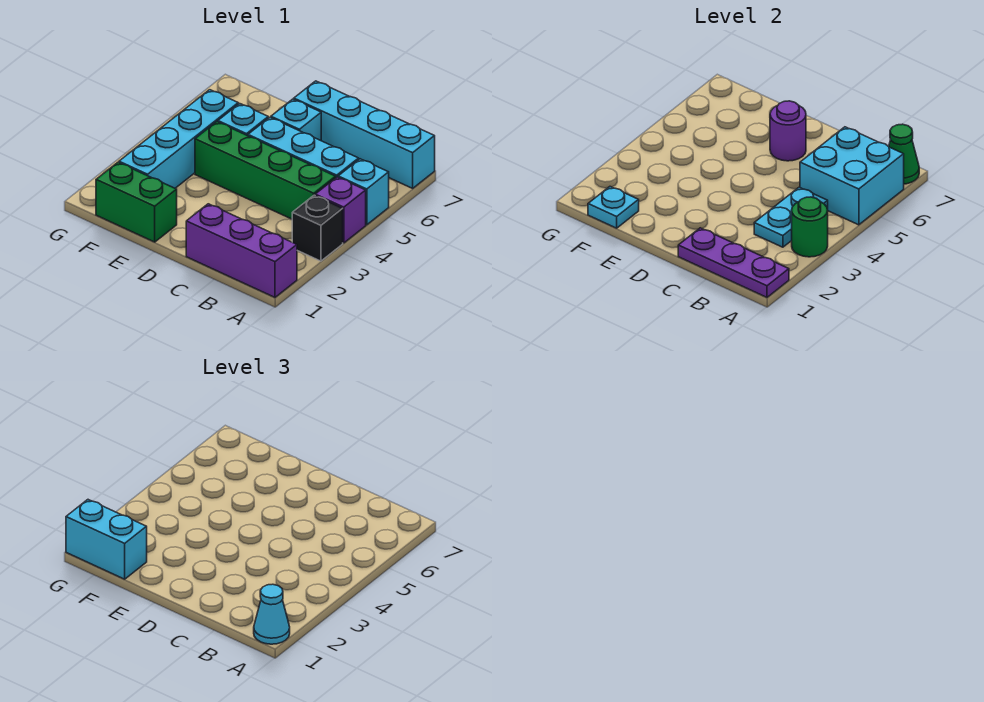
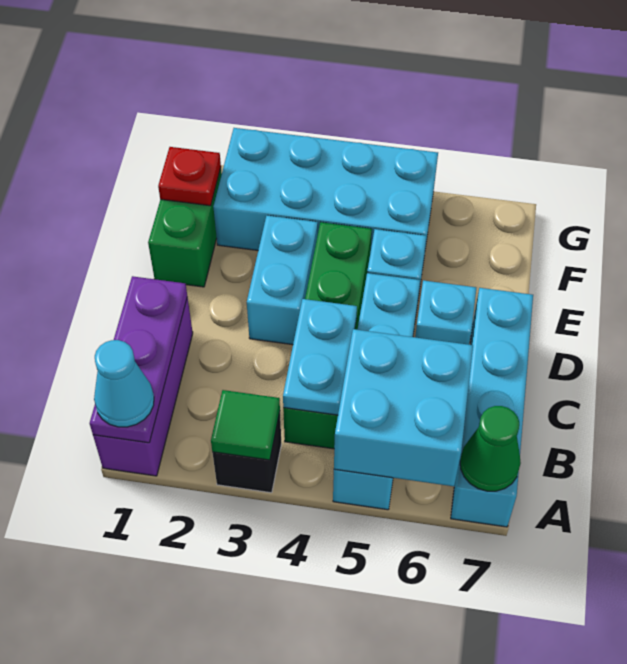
green 1x1 round brick [792,197,828,257] -> green 1x1 tile [211,390,280,460]
purple 1x1 brick [315,177,366,243] -> none
cyan 1x2 plate [754,187,828,247] -> cyan 1x2 plate turned to [283,299,357,415]
purple 1x1 round brick [770,101,806,161] -> none
cyan 1x1 plate [588,187,639,228] -> red 1x1 plate [158,147,221,206]
cyan 1x2 brick [66,500,147,579] -> cyan 1x2 brick moved to [247,215,318,345]
cyan 1x4 brick [119,90,238,188] -> cyan 2x4 brick [213,128,438,263]

